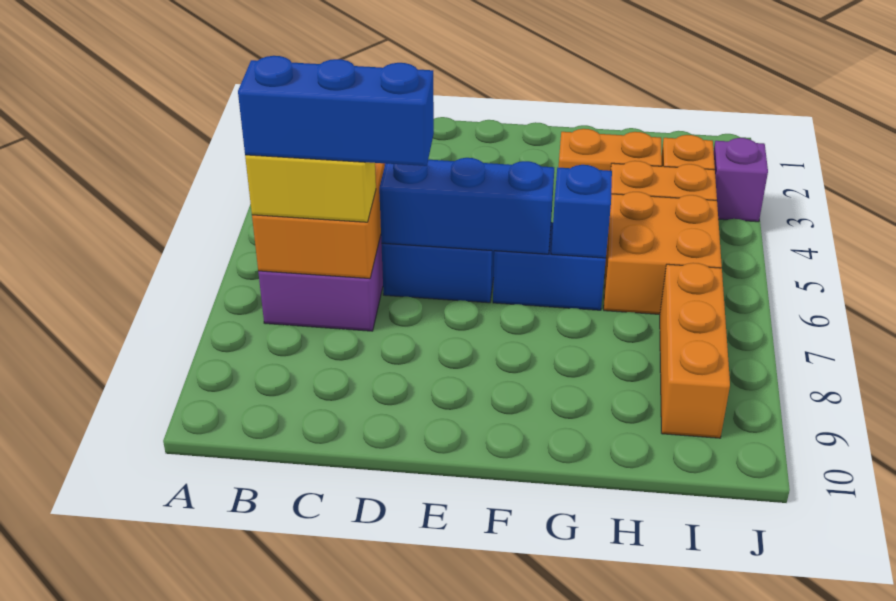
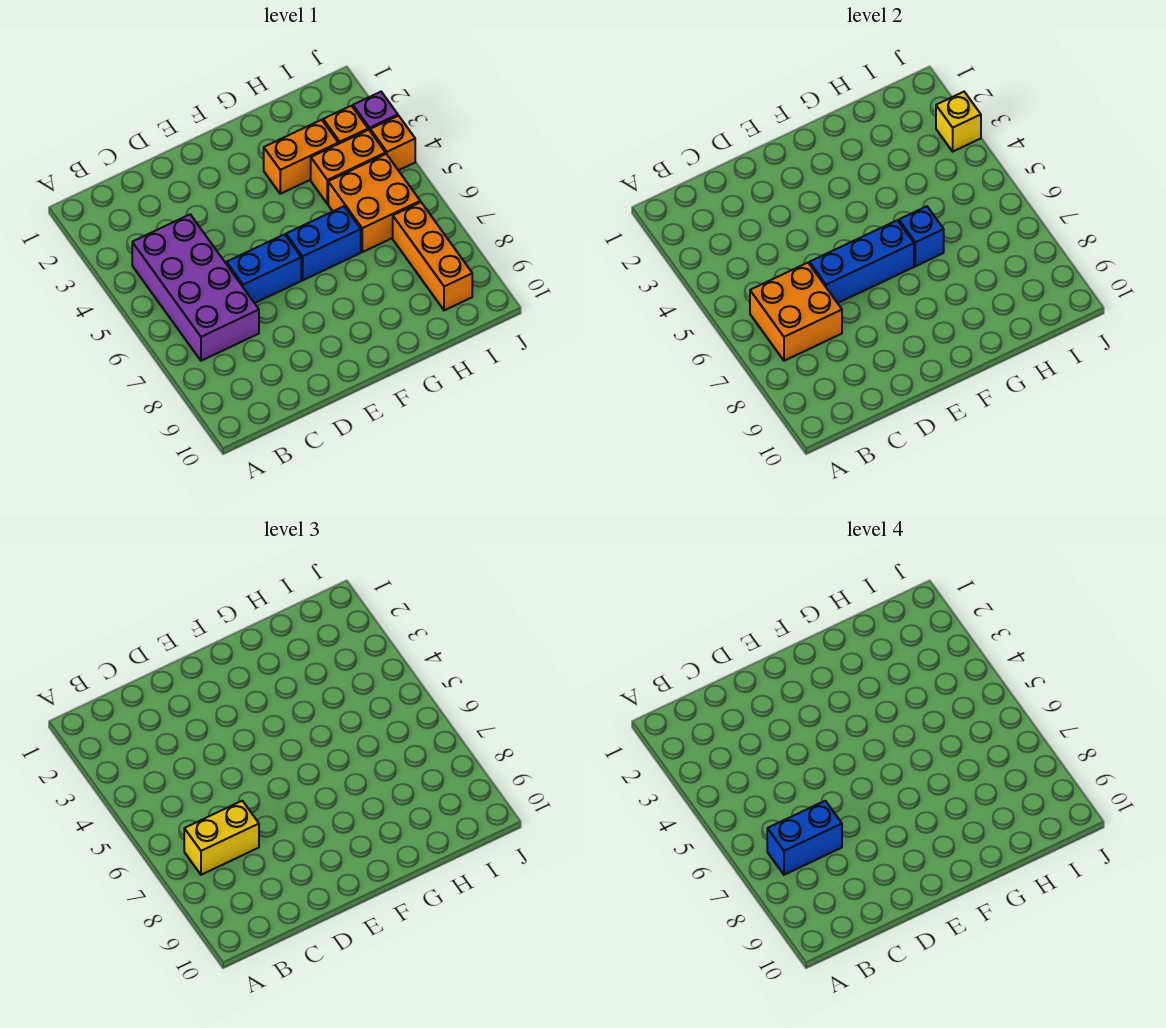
blue 1x3 brick [238,56,434,166] -> blue 1x2 brick [767,801,842,875]
none -> yellow 1x1 brick [936,92,981,151]
none -> orange 1x1 brick [370,116,415,170]

